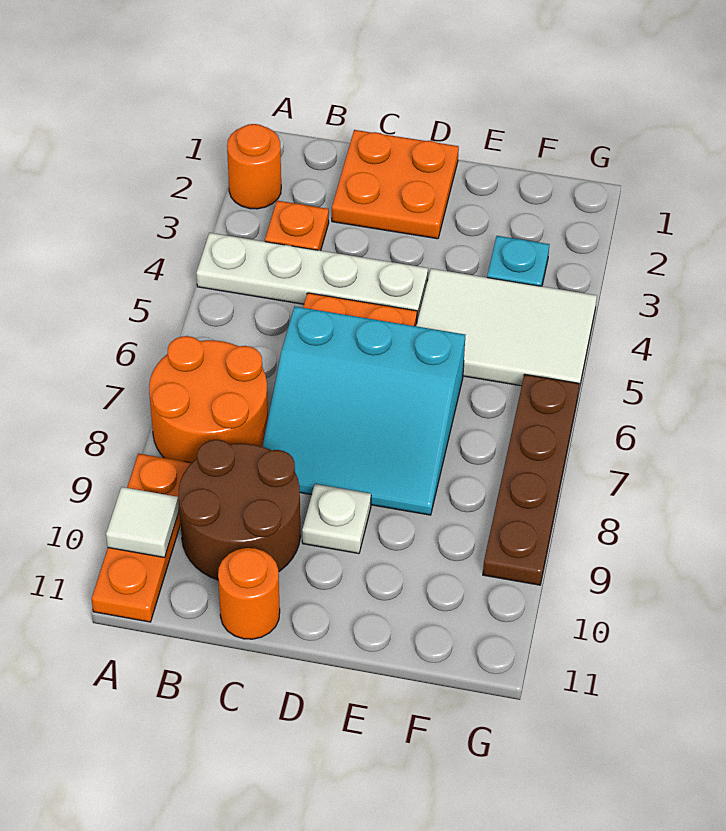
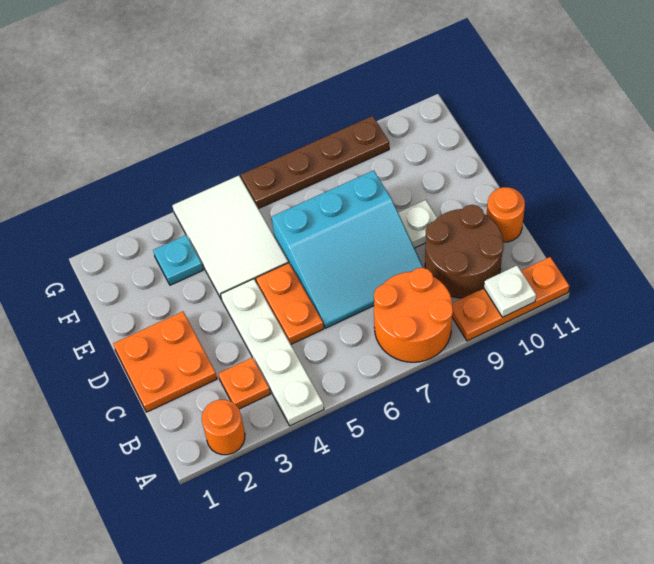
white 1x1 tile [106,487,179,558] -> white 1x1 plate [484,266,536,317]
cyan 3x3 slope [263,307,465,515] -> cyan 3x3 slope turned to [272,170,424,328]

